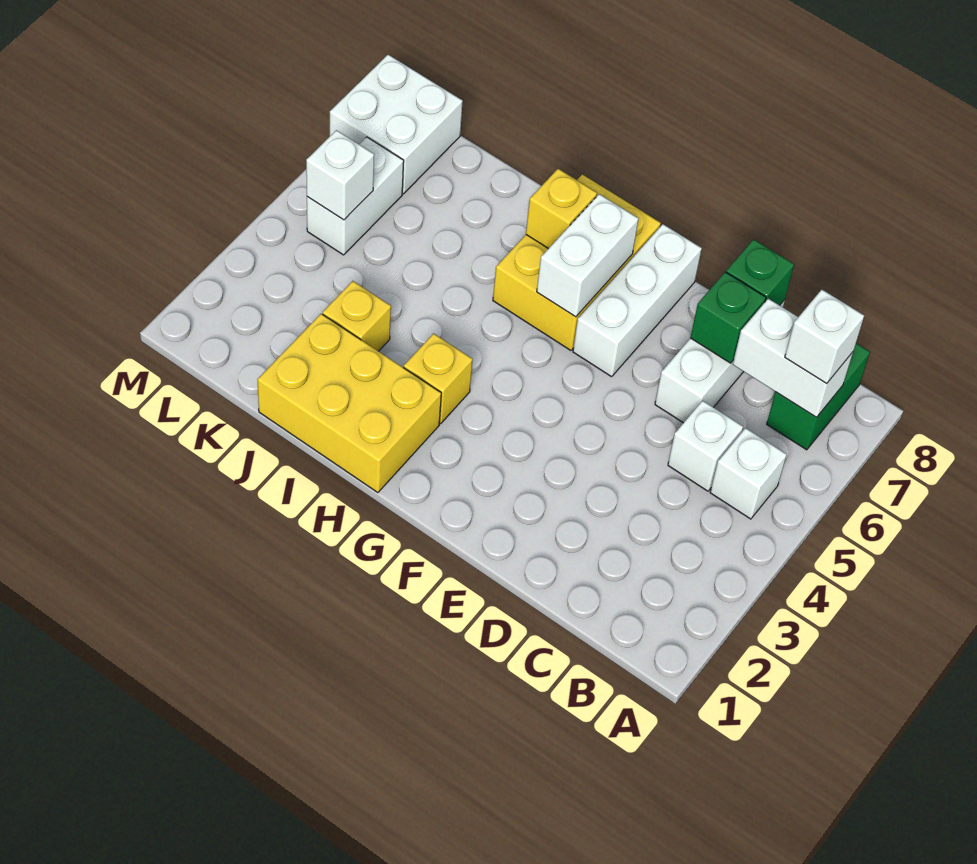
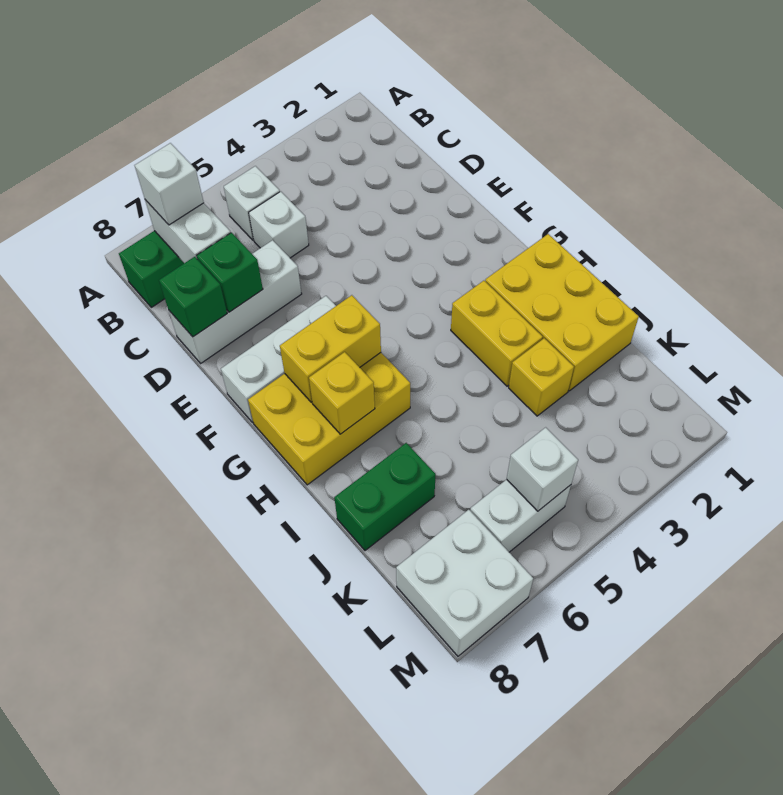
white 1x2 brick [537,194,638,317] -> yellow 1x2 brick [280,295,381,402]
yellow 1x1 brick [404,334,473,424] -> yellow 1x2 brick [451,281,543,386]
none -> green 1x2 brick [334,443,436,550]

